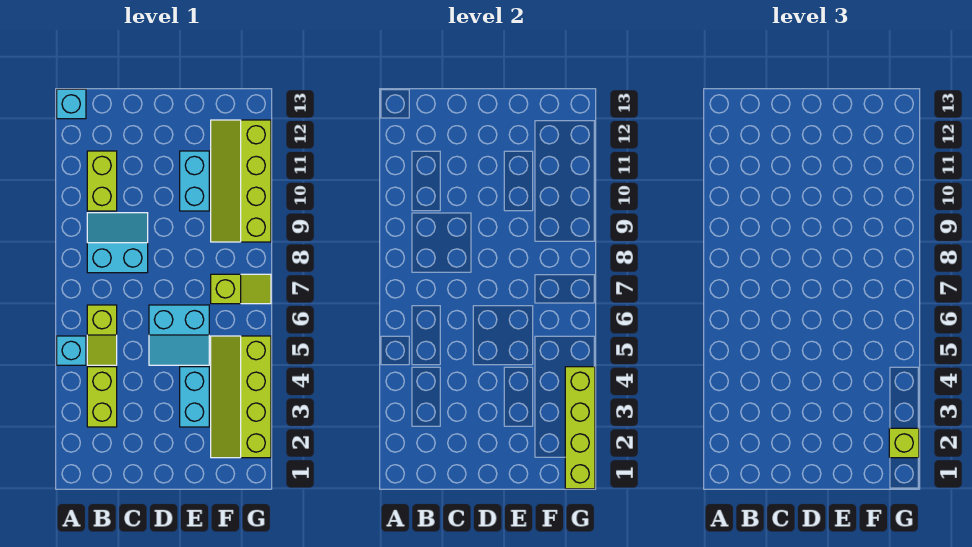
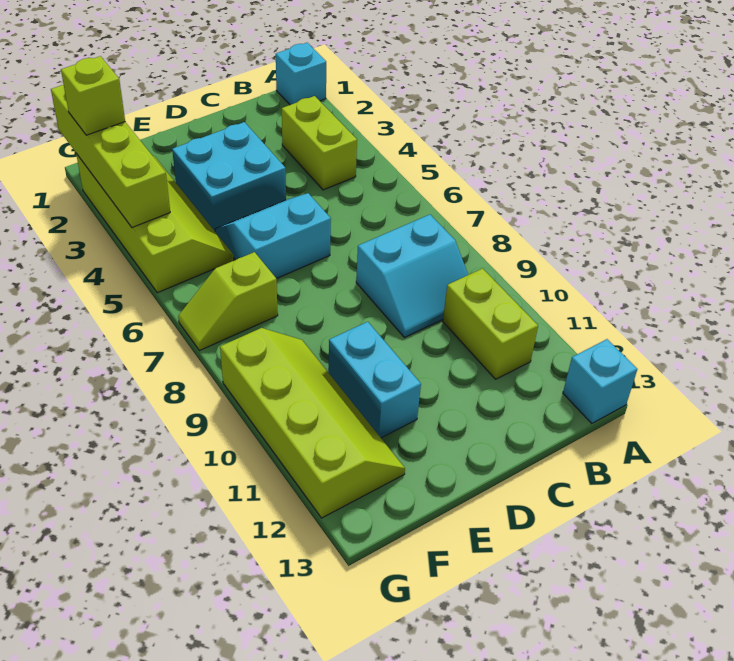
cyan 1x1 brick [57,336,86,365] -> cyan 1x1 brick moved to [276,43,326,105]
lime 1x2 slope [87,305,117,365] -> none
cyan 1x2 brick [180,367,209,427] -> cyan 2x2 brick [172,122,286,231]

